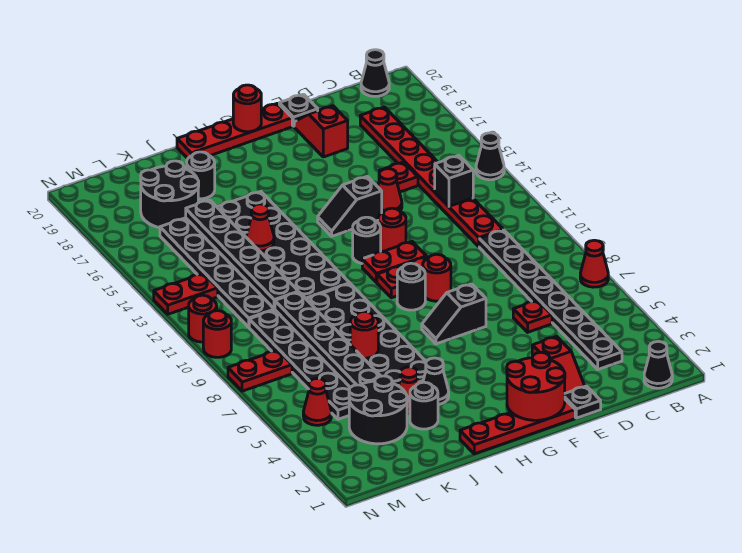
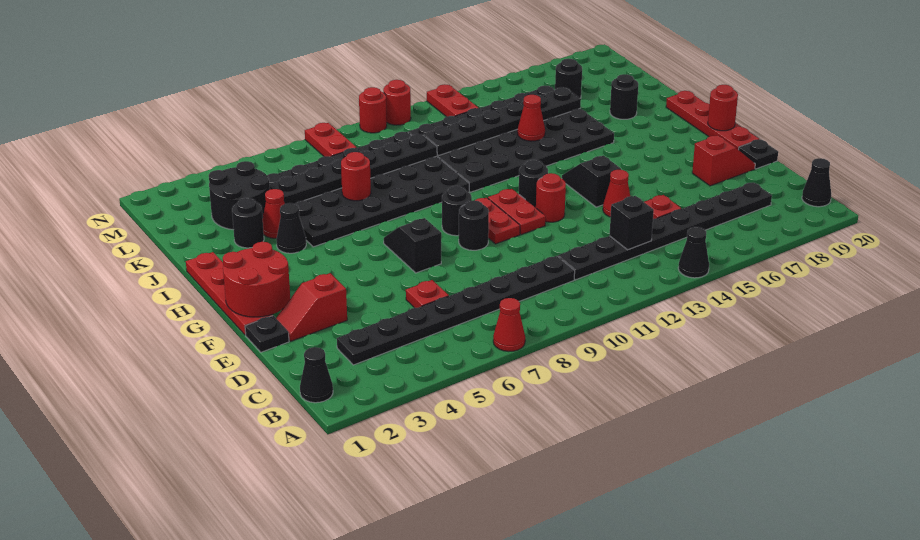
red 1x8 plate [360,107,503,246] -> black 1x8 plate [558,182,772,280]
red 1x1 round brick [423,254,451,301] -> black 1x1 round brick [459,200,489,250]
black 2x2 round brick [141,161,199,228] -> black 1x1 round brick [555,59,582,99]
red 1x1 cone [303,378,331,425] -> none

